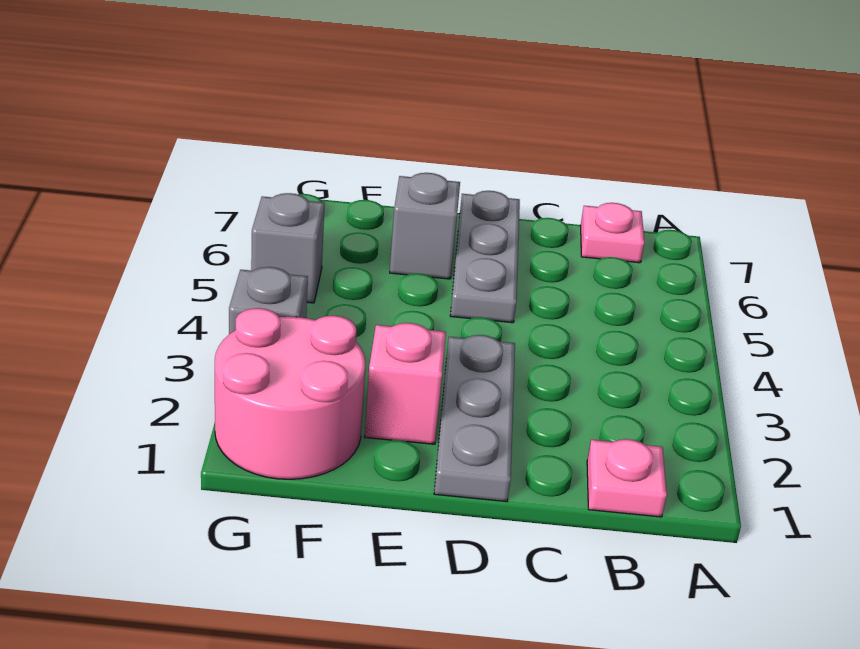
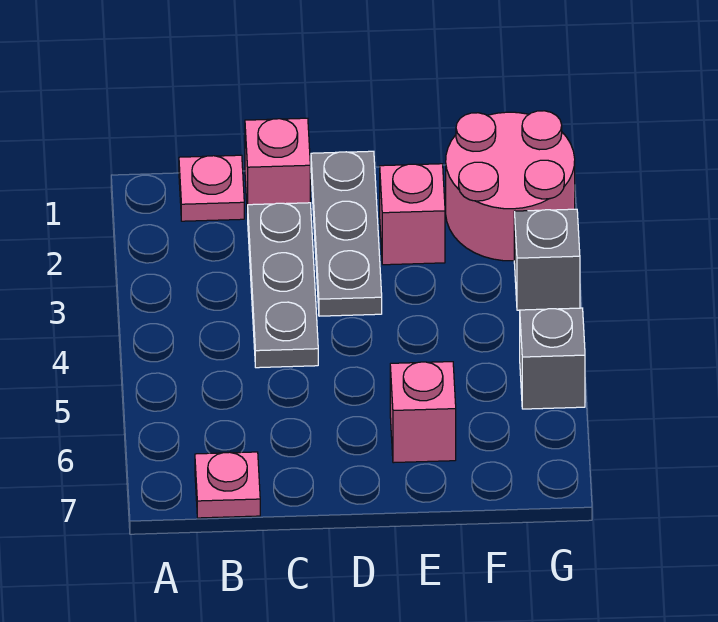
none -> pink 1x1 brick [245,118,310,219]
grey 1x3 plate [450,191,520,323] -> grey 1x3 plate moved to [248,203,318,368]
grey 1x1 brick [390,173,460,279] -> pink 1x1 brick [390,362,456,463]

